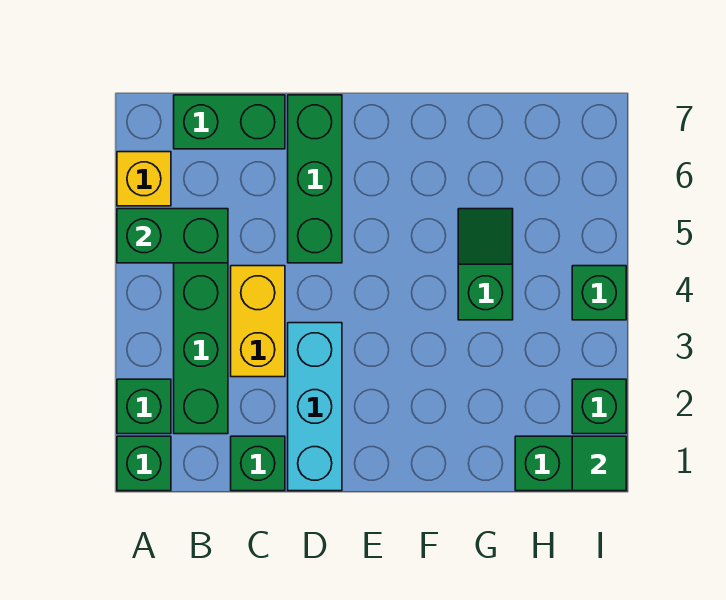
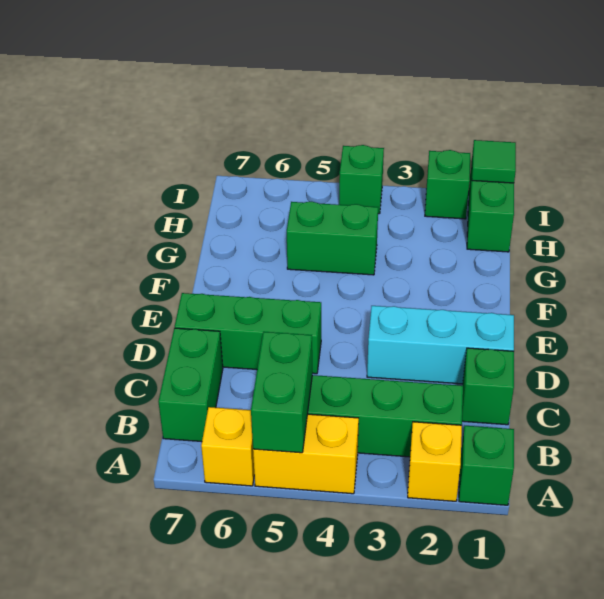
green 1x1 brick [117,379,171,434] -> yellow 1x1 brick [408,422,462,501]
yellow 1x2 brick [231,266,285,377] -> yellow 1x2 brick moved to [253,414,359,494]
green 1x2 slope [458,209,513,320] -> green 1x2 brick [287,202,378,275]

